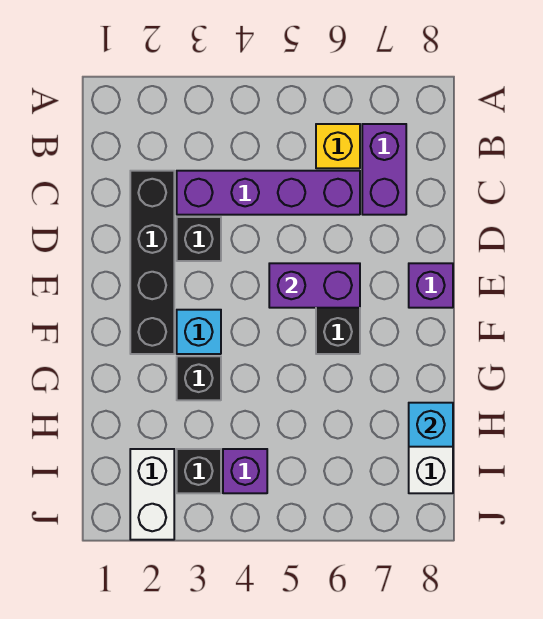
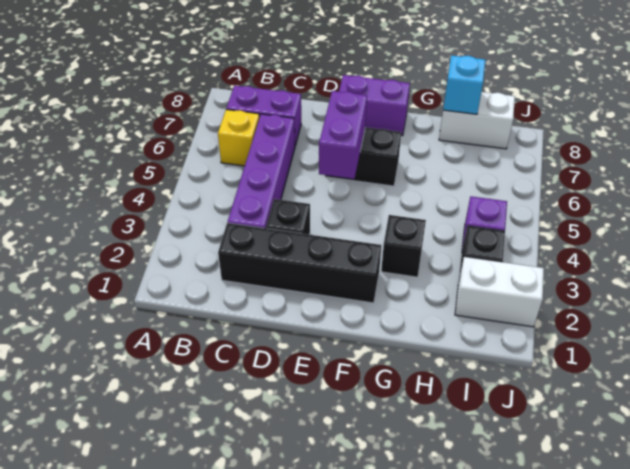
purple 1x1 brick [409,263,453,308] -> purple 1x2 brick [339,75,410,136]
cyan 1x1 brick [177,310,221,354] -> none

